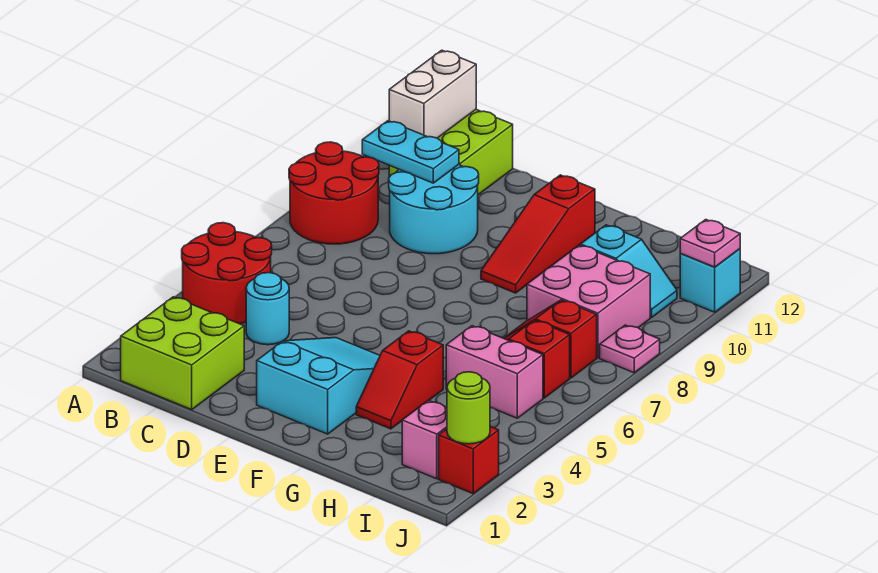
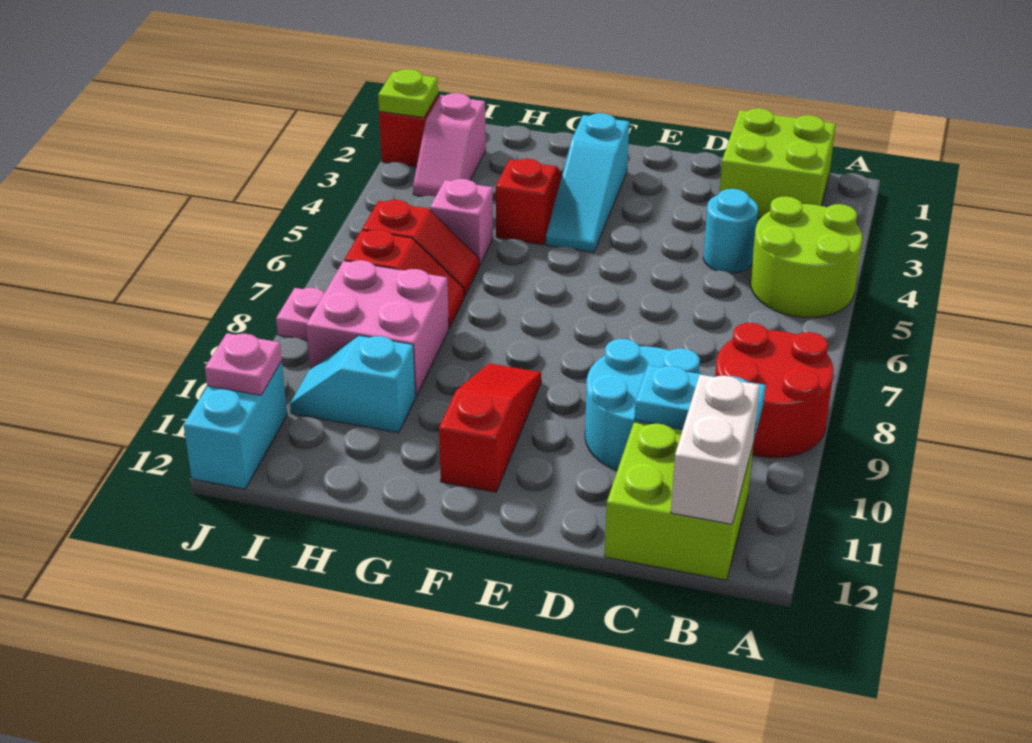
red 2x2 round brick [182,223,272,324] -> lime 2x2 round brick [750,196,862,317]
cyan 2x3 slope [257,338,380,434] -> cyan 1x3 slope [546,113,629,253]
pink 1x2 brick [446,326,543,418] -> pink 1x1 brick [430,179,493,266]
lime 1x1 round brick [447,372,490,444] -> lime 1x1 plate [378,69,438,118]
cyan 1x1 brick [680,249,740,312] -> cyan 1x2 brick [184,361,287,489]

